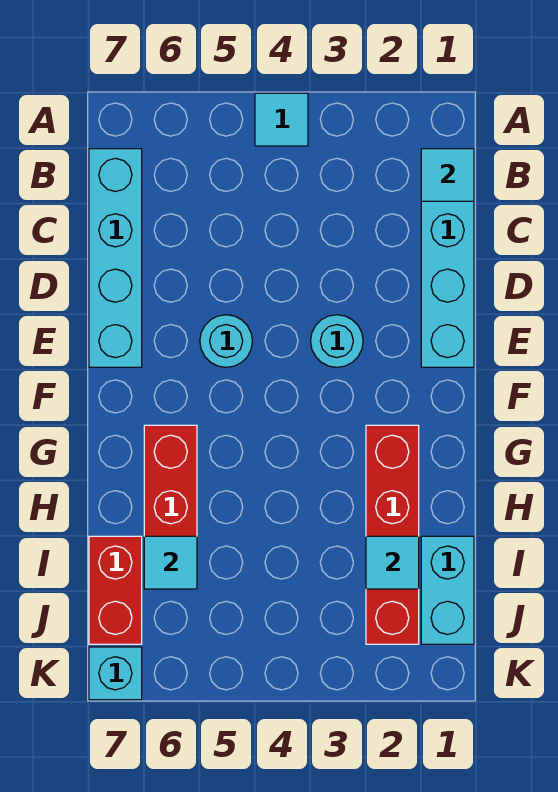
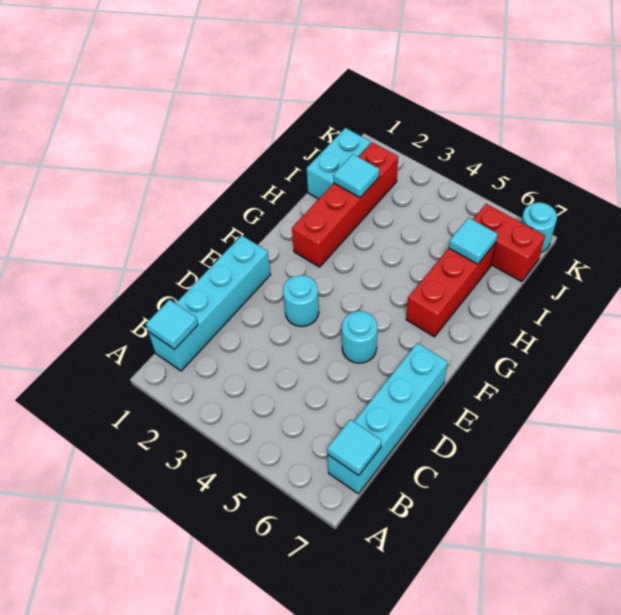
cyan 1x1 tile [255,93,308,146] -> cyan 1x1 tile moved to [327,420,382,476]
red 1x2 brick [89,536,142,644] -> red 1x2 brick turned to [473,204,545,282]
cyan 1x1 brick [89,647,142,700] -> cyan 1x1 round brick [521,202,557,252]

